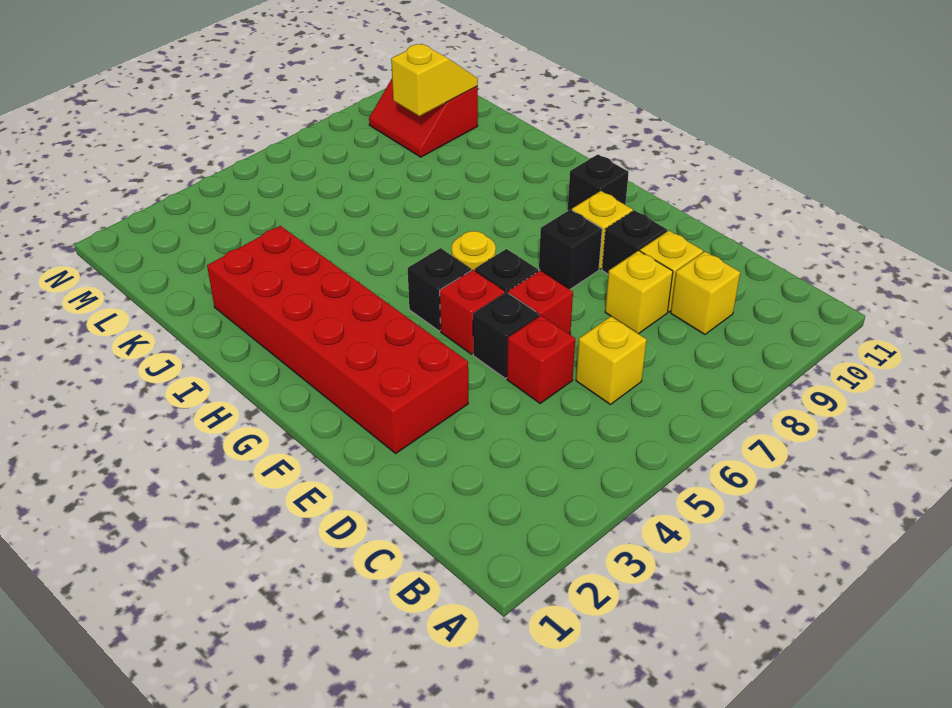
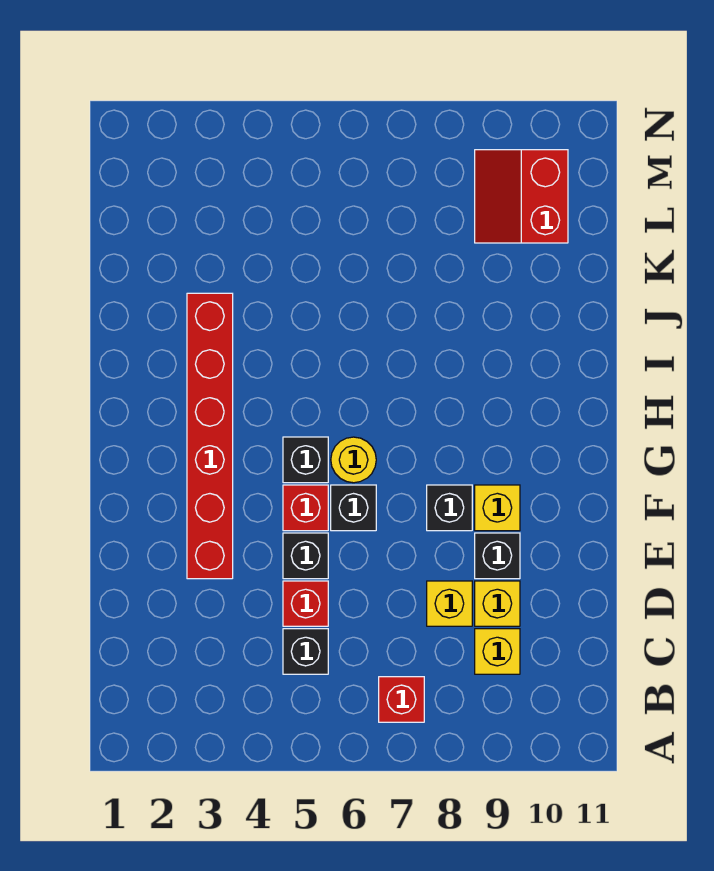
yellow 1x1 brick [576,316,647,404] -> none
red 2x6 brick [207,226,468,453] -> red 1x6 brick [187,293,233,579]
red 1x1 brick [508,271,573,334] -> red 1x1 brick moved to [379,677,424,722]
black 1x1 brick [568,155,629,211] -> black 1x1 brick moved to [283,629,328,674]
yellow 1x2 slope [391,44,478,116] -> none

